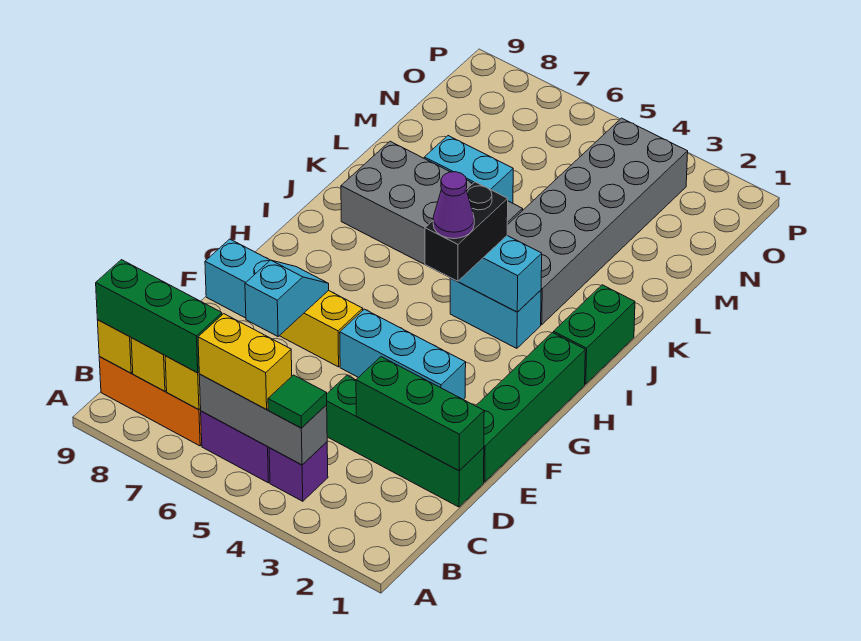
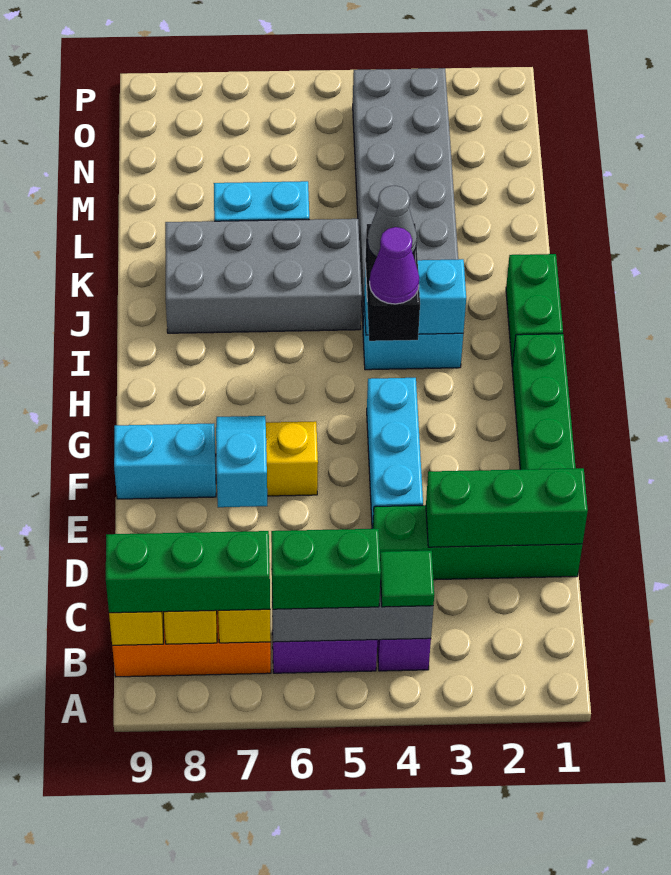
yellow 1x2 brick [198,314,292,410] -> green 1x2 brick [271,529,381,609]
cyan 1x3 brick [340,309,466,400] -> cyan 1x3 brick turned to [367,378,423,529]
none -> grey 1x1 cone [368,185,417,257]

